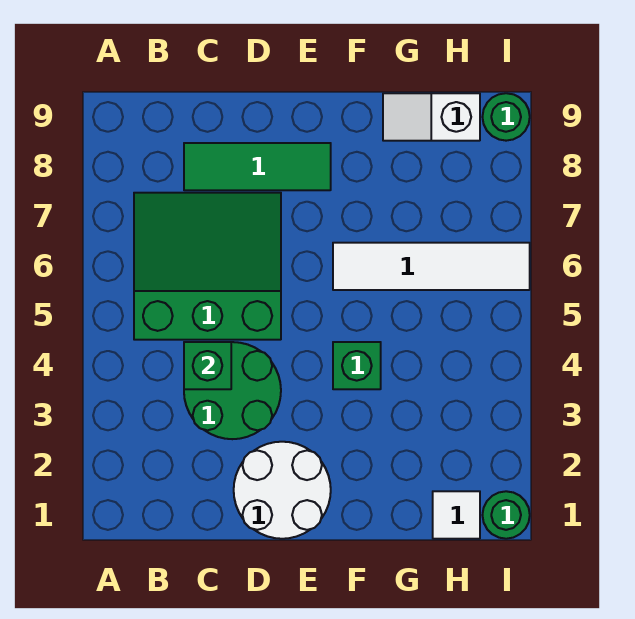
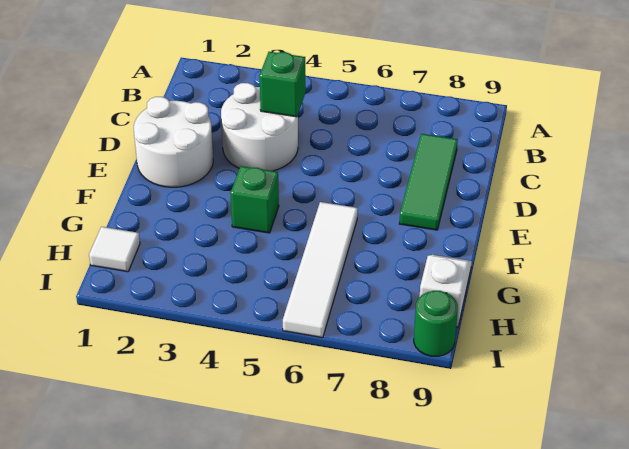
green 3x3 slope [134,193,281,340] -> none
green 2x2 round brick [184,342,281,439] -> white 2x2 round brick [221,83,298,171]
green 1x1 round brick [482,491,530,539] -> none

